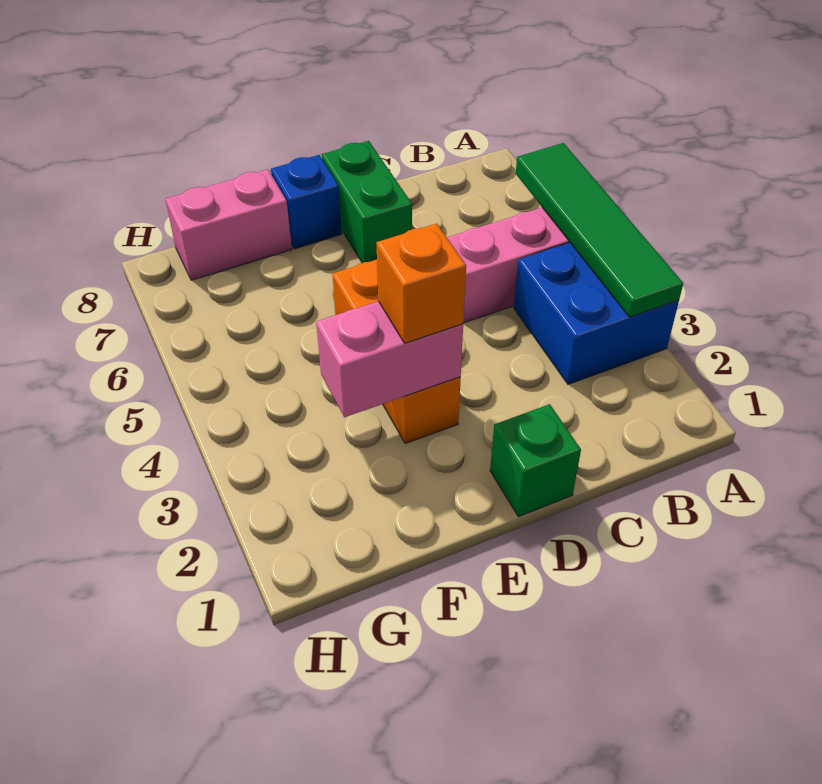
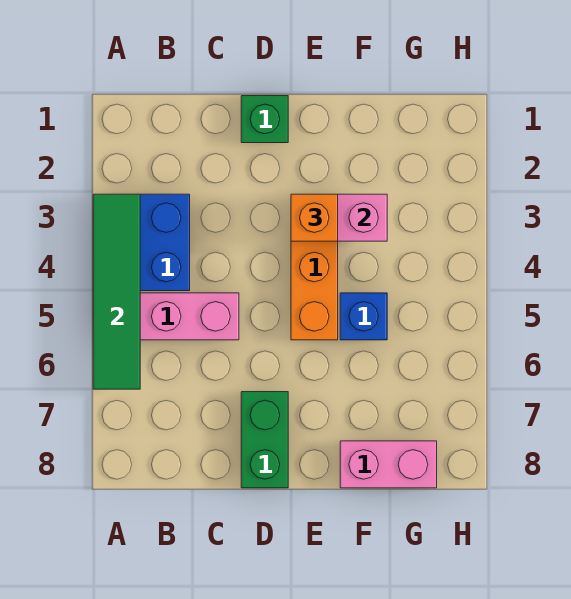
blue 1x1 brick [271,155,342,249] -> blue 1x1 brick moved to [340,293,387,340]

